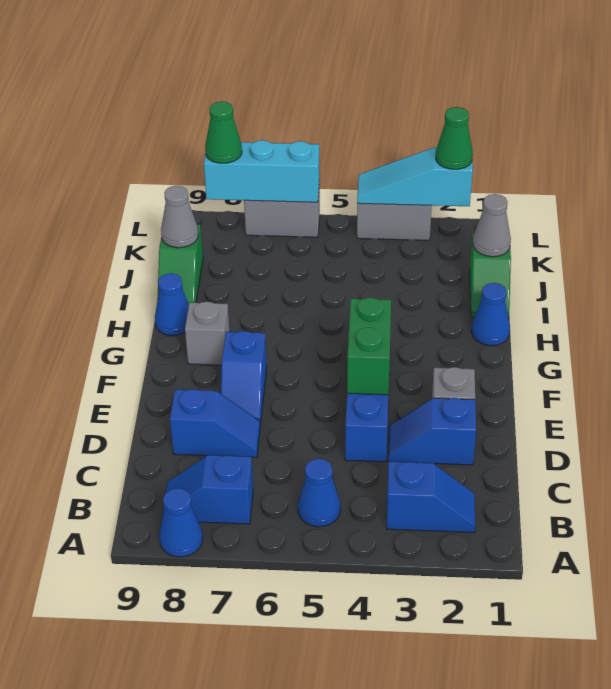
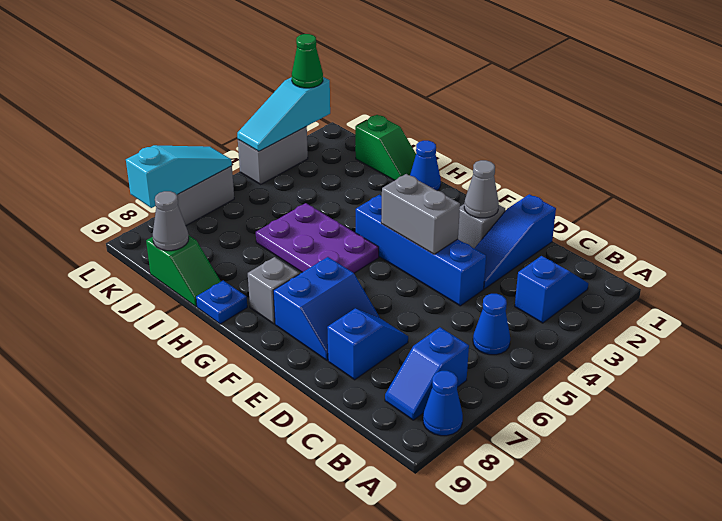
blue 1x2 slope [388,398,476,465] -> blue 1x3 slope [474,194,556,289]
green 1x2 brick [347,298,391,395] -> grey 1x2 brick [381,174,460,254]
blue 1x2 slope [221,331,267,425] -> blue 2x2 slope [273,257,380,360]
none -> purple 2x3 plate [256,203,379,273]
blue 1x1 cone [155,273,189,335] -> blue 1x1 plate [196,281,247,324]
grey 1x1 cone [473,194,511,257] -> grey 1x1 cone moved to [464,160,499,218]
cyan 1x3 brick [204,140,320,202] -> cyan 1x3 slope [126,145,232,208]
green 1x1 cone [205,101,242,163] -> none

